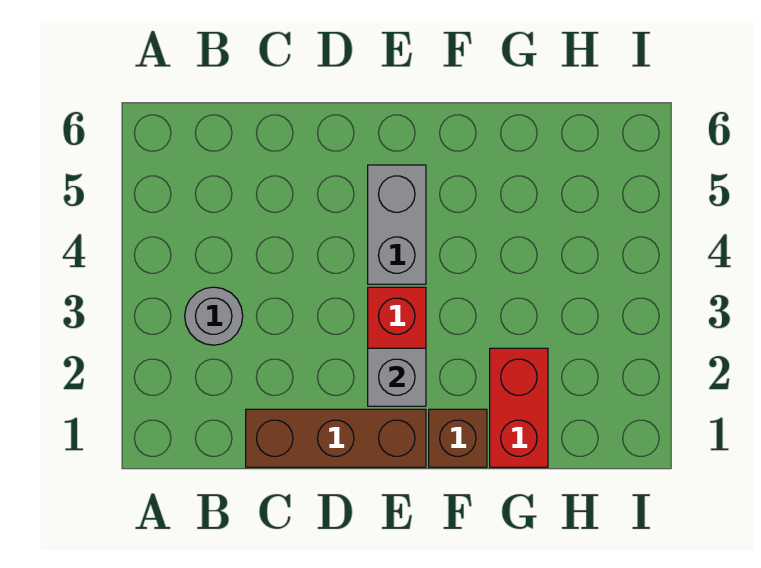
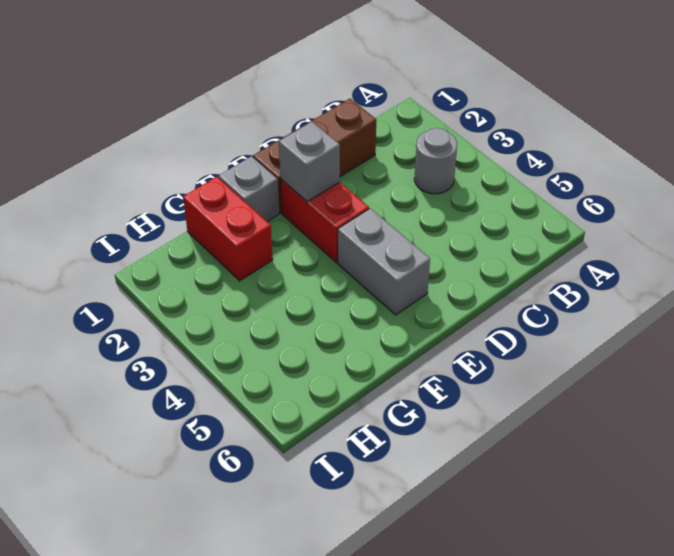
brown 1x1 brick [429,409,487,467] -> grey 1x1 brick [219,156,279,222]

